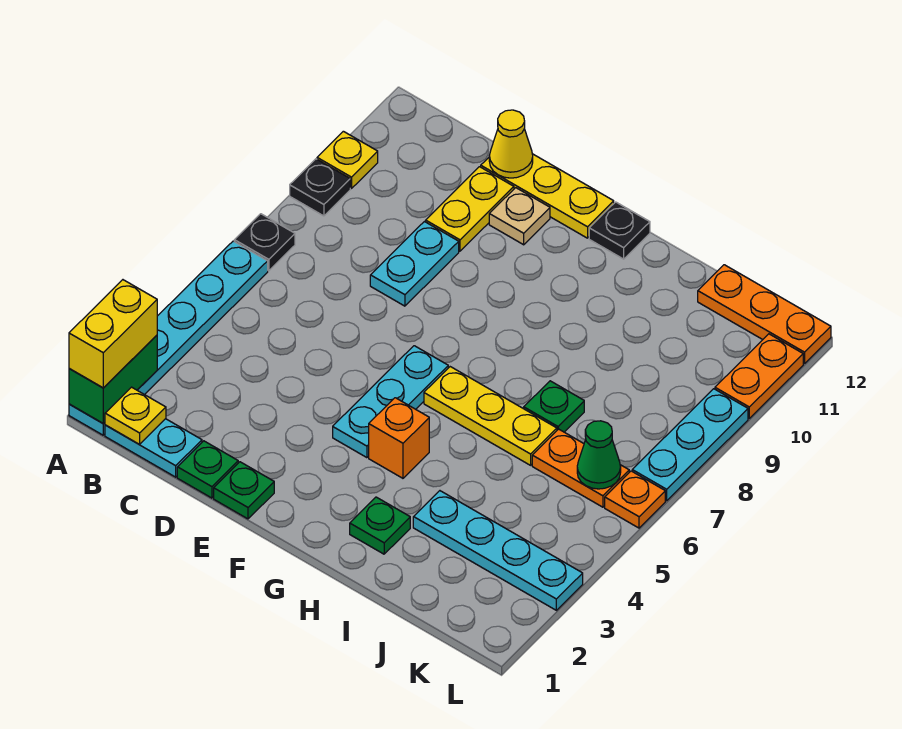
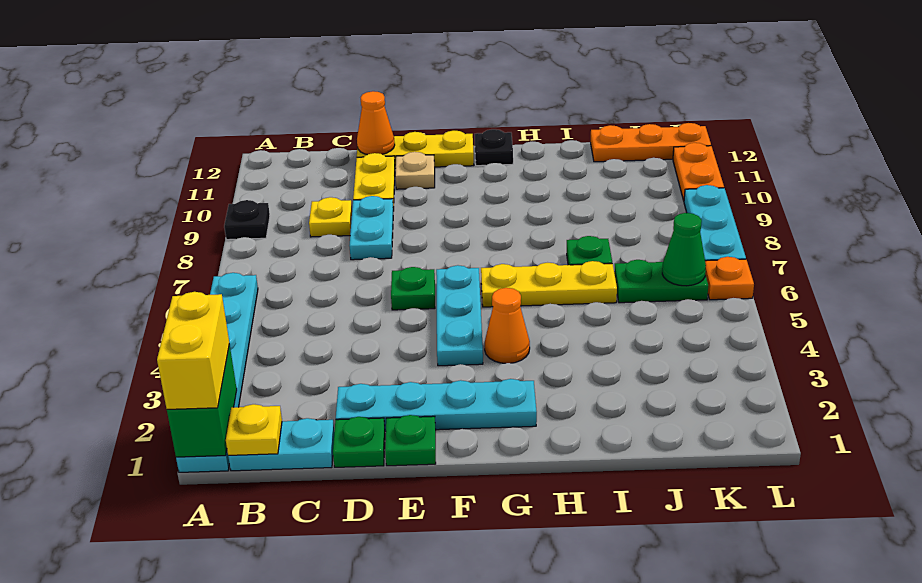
black 1x1 plate [234,214,295,271] -> none
yellow 1x1 plate [317,131,378,189] -> yellow 1x1 plate moved to [309,197,352,237]
yellow 1x1 cone [489,110,533,178] -> orange 1x1 cone [357,91,395,155]
orange 1x1 brick [369,398,429,478] -> orange 1x1 cone [485,288,530,363]
green 1x1 plate [350,497,410,554] -> green 1x1 plate moved to [391,267,435,310]
cyan 1x4 plate [413,491,583,610] -> cyan 1x4 plate moved to [336,379,537,431]
orange 1x2 plate [532,429,629,507] -> green 1x2 plate [614,260,708,303]

